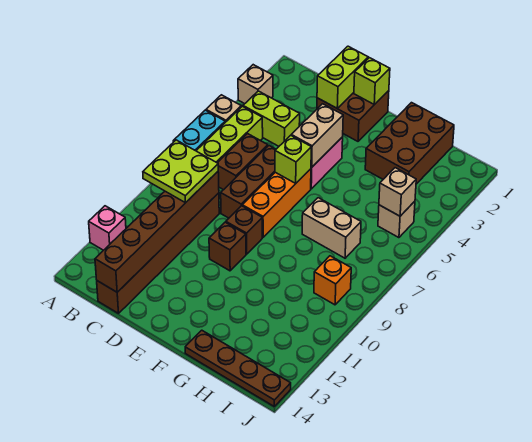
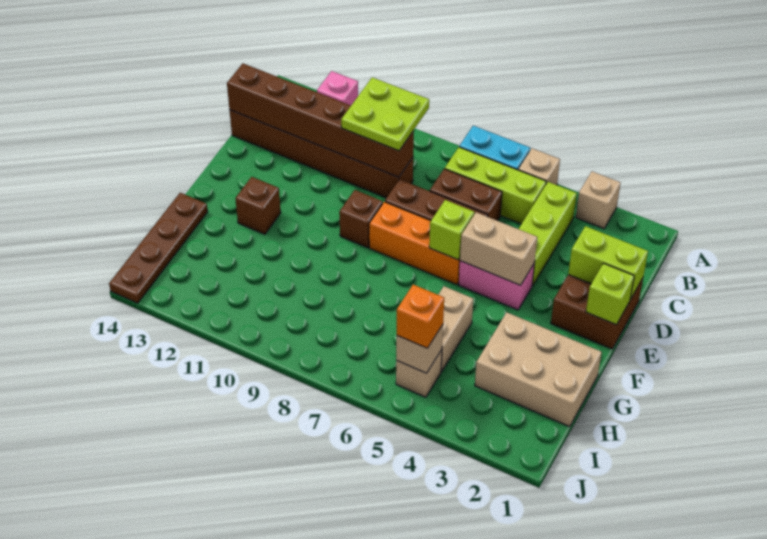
lime 1x2 brick [243,91,300,146] -> lime 1x3 brick [519,182,577,286]
brown 1x1 brick [209,222,246,271] -> brown 1x1 brick moved to [235,177,281,234]
brown 2x3 brick [365,103,454,184] -> tan 2x3 brick [475,312,602,427]
tan 1x2 brick [302,198,361,258] -> tan 1x2 brick moved to [438,286,473,371]
orange 1x1 brick [314,256,351,305] -> orange 1x1 brick moved to [397,285,444,348]

